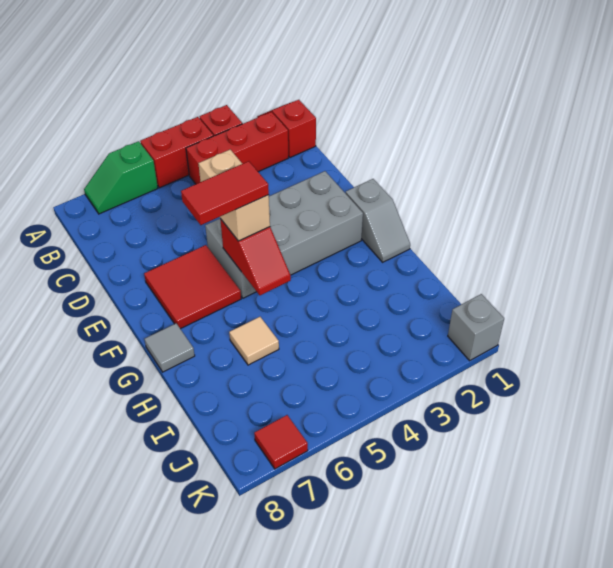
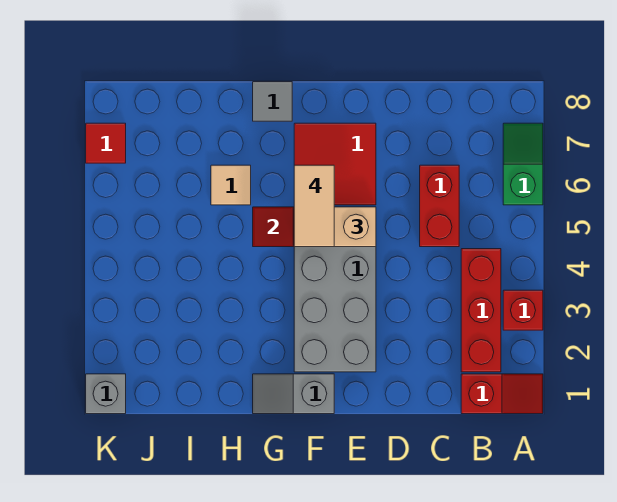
red 1x2 brick [140,117,213,188] -> red 1x2 brick moved to [420,165,459,247]
red 1x2 tile [181,161,269,225] -> tan 1x2 tile [294,165,334,247]

